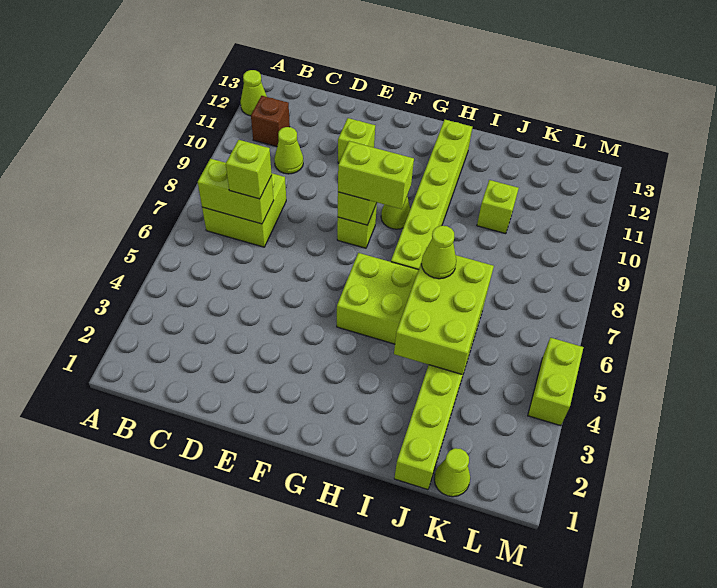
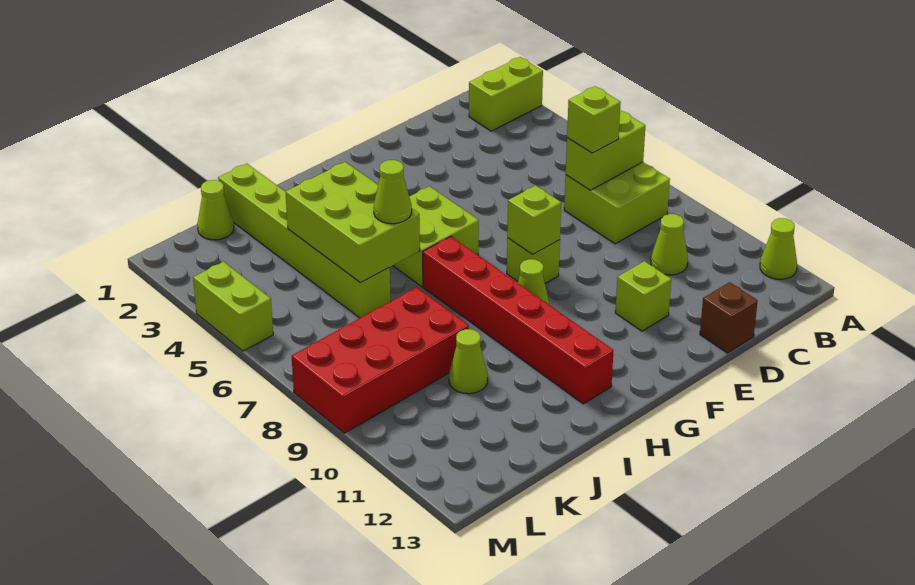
brown 1x1 brick [251,96,290,147] -> brown 1x1 brick moved to [700,282,758,353]
lime 1x2 brick [338,141,414,209] -> lime 1x2 brick moved to [469,57,543,131]
lime 1x6 brick [391,120,472,270] -> red 1x6 brick [423,236,614,404]
none -> red 2x4 brick [292,287,469,433]
lime 1x1 brick [477,180,519,234] -> lime 1x1 cone [449,329,488,394]

